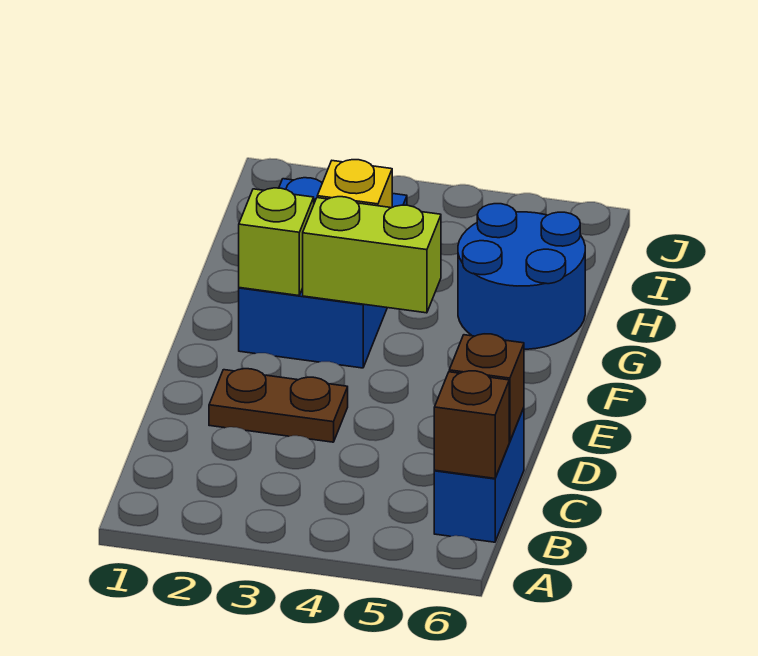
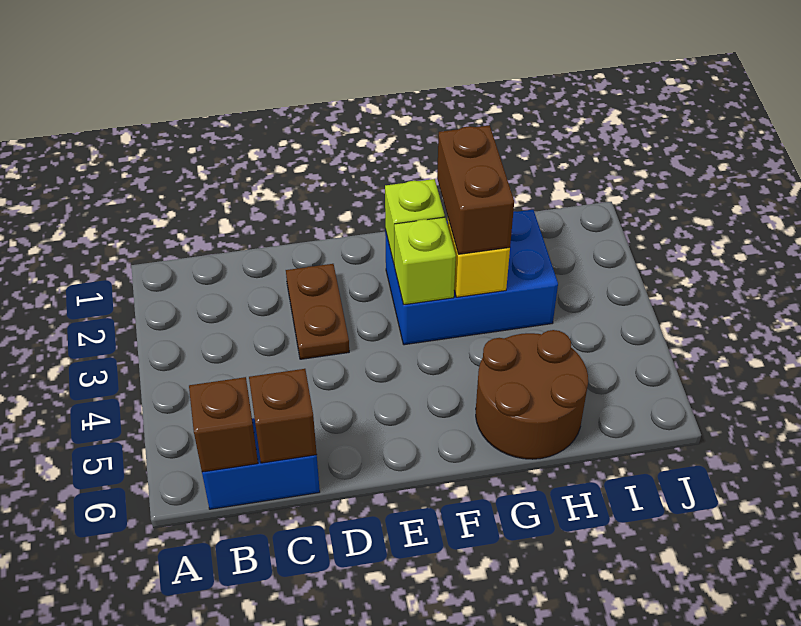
lime 1x2 brick [303,197,441,313] -> lime 1x1 brick [394,217,456,305]
none -> brown 1x2 brick [437,125,514,254]
blue 2x2 round brick [458,204,585,349] -> brown 2x2 round brick [476,330,588,459]

